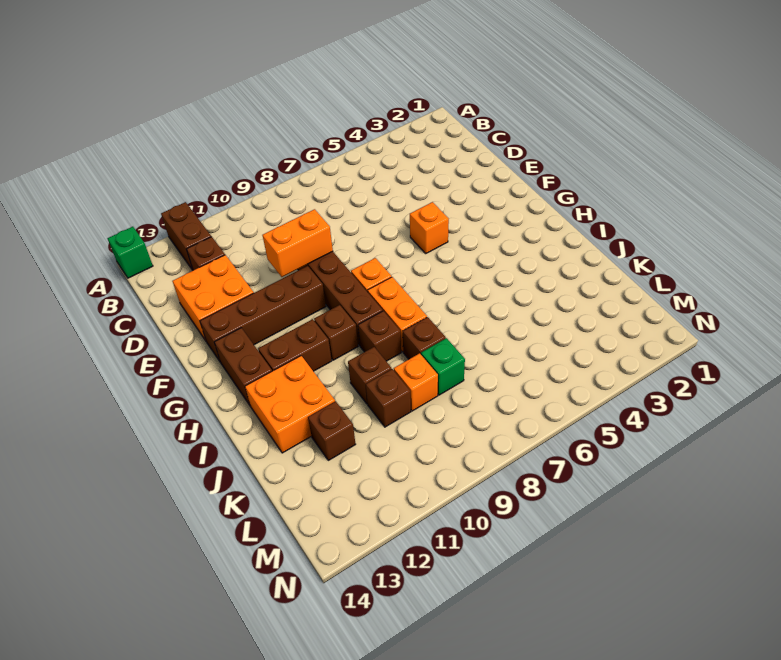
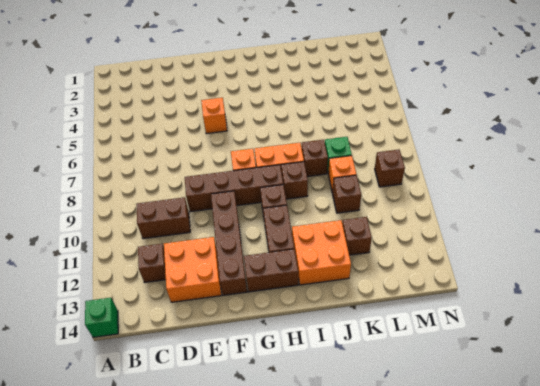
brown 1x2 brick [161,202,211,270] -> brown 1x2 brick moved to [136,197,190,239]
orange 1x2 brick [262,209,333,277] -> none
brown 1x1 brick [348,347,392,404] -> brown 1x1 brick moved to [375,149,405,187]

